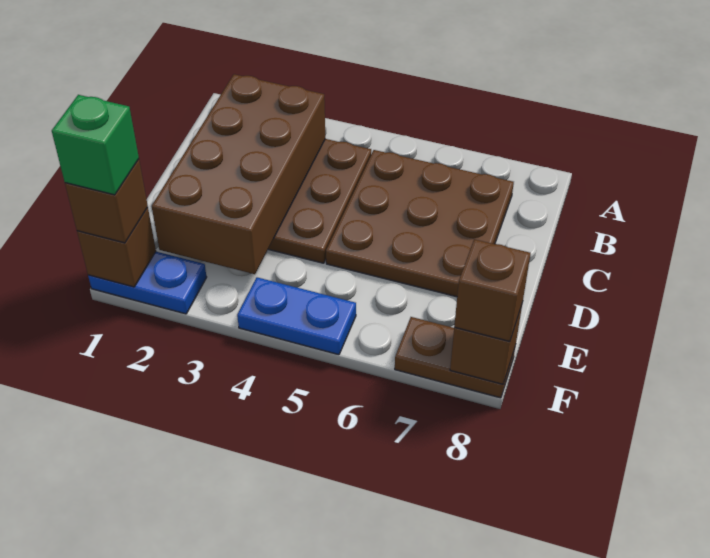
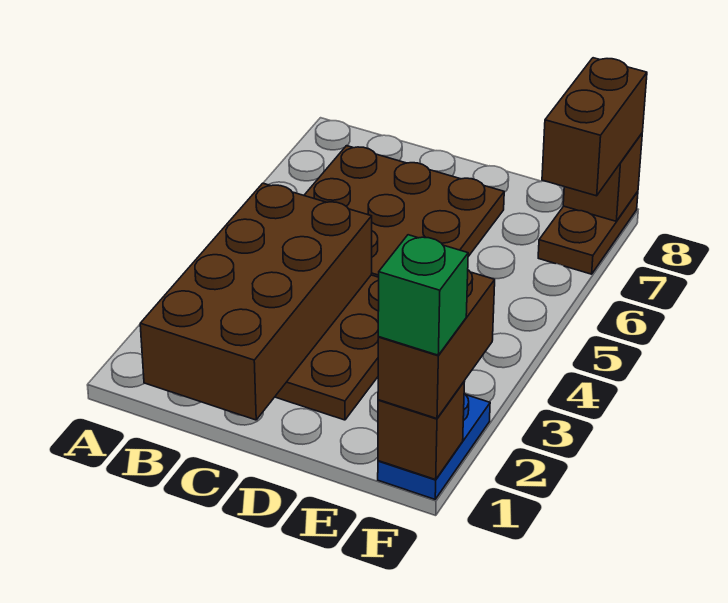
brown 2x4 brick [152,74,325,274] -> brown 2x4 brick turned to [140,183,372,420]
brown 1x1 brick [65,159,148,243] -> brown 1x2 brick [378,270,495,419]
blue 1x2 plate [237,277,356,355] -> none
brown 1x1 brick [454,239,531,341] -> brown 1x2 brick [542,58,647,196]

